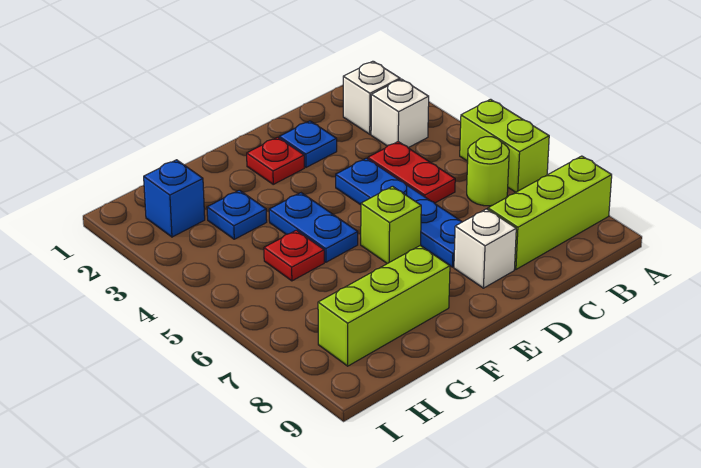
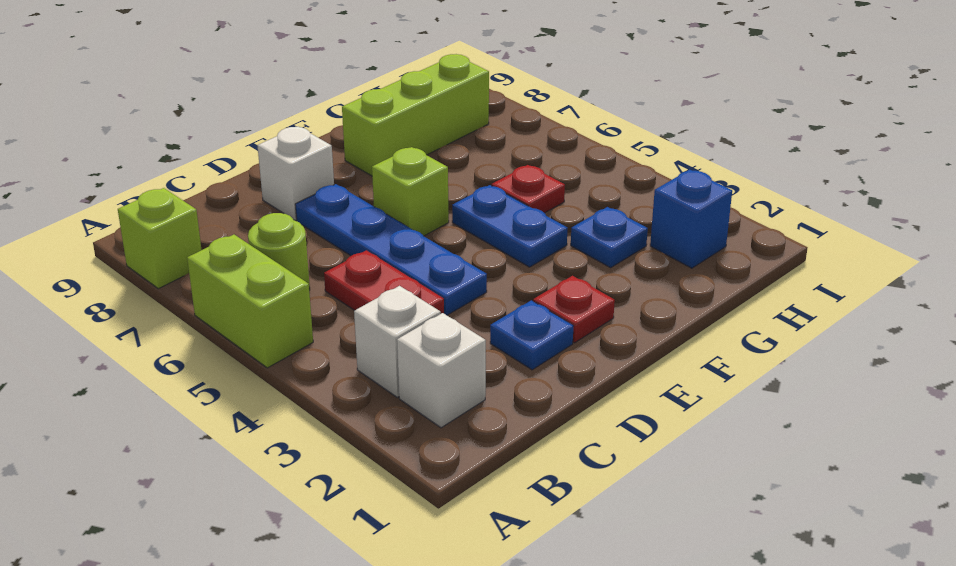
lime 1x3 brick [488,156,612,269] -> lime 1x1 brick [118,188,202,289]

